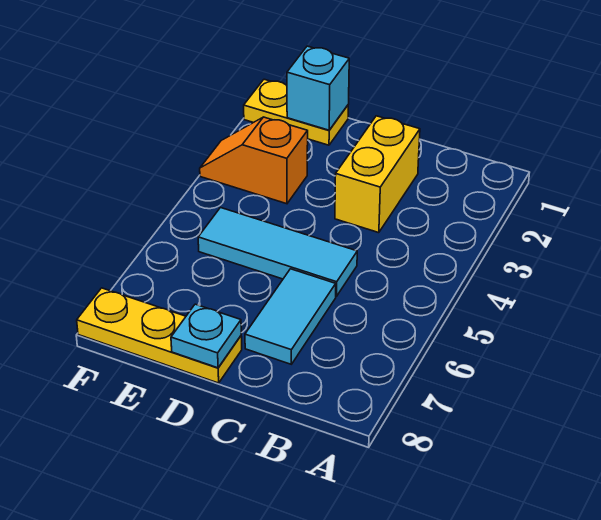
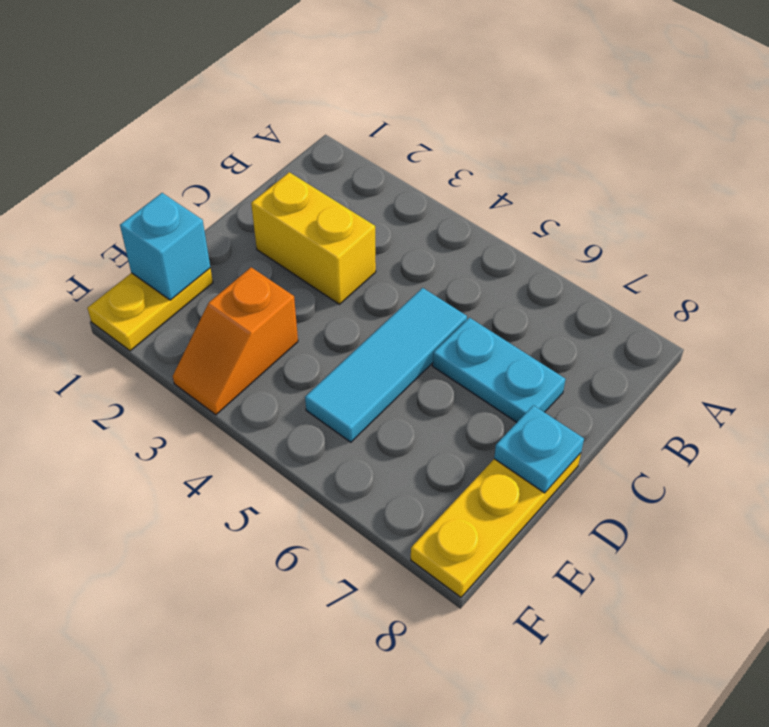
cyan 1x2 tile [245,269,336,364] -> cyan 1x2 plate [433,318,565,422]

